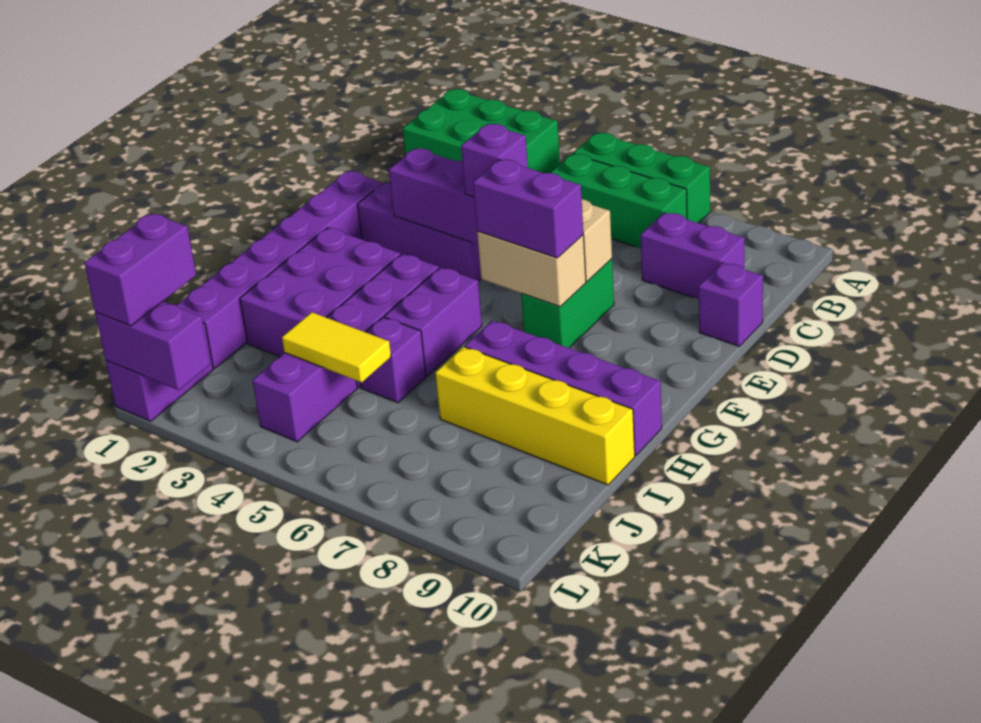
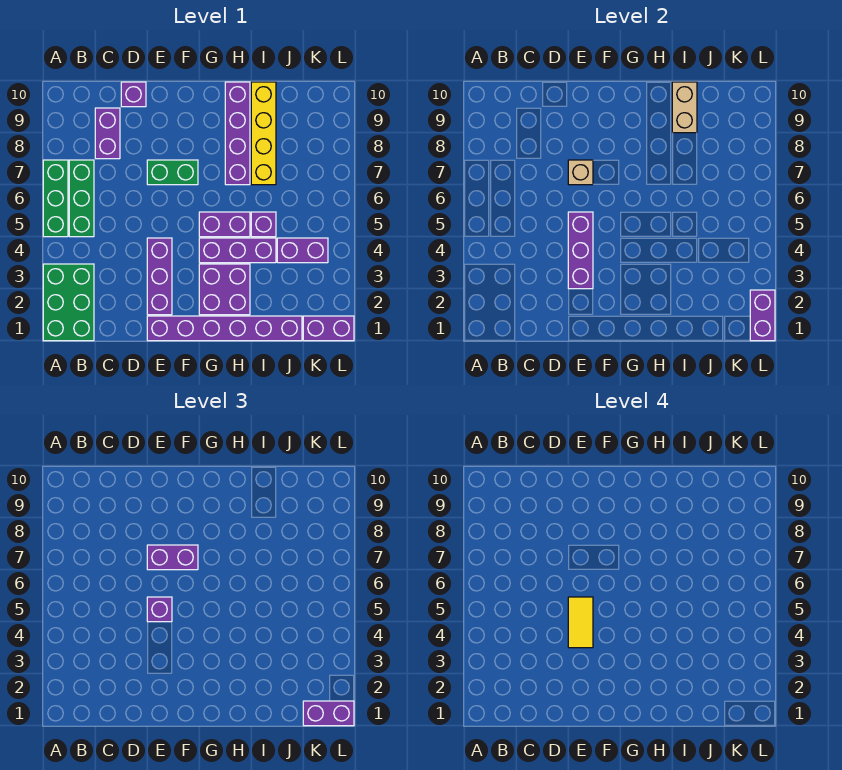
tan 1x2 brick [477,232,586,307] -> tan 1x2 brick moved to [672,82,697,133]
purple 1x2 brick [473,159,583,258] -> purple 1x2 brick turned to [147,545,198,570]
purple 2x3 brick [240,228,401,356] -> purple 2x2 brick [199,264,250,315]
yellow 1x2 tile [282,312,391,383] -> yellow 1x2 tile moved to [568,597,593,648]

